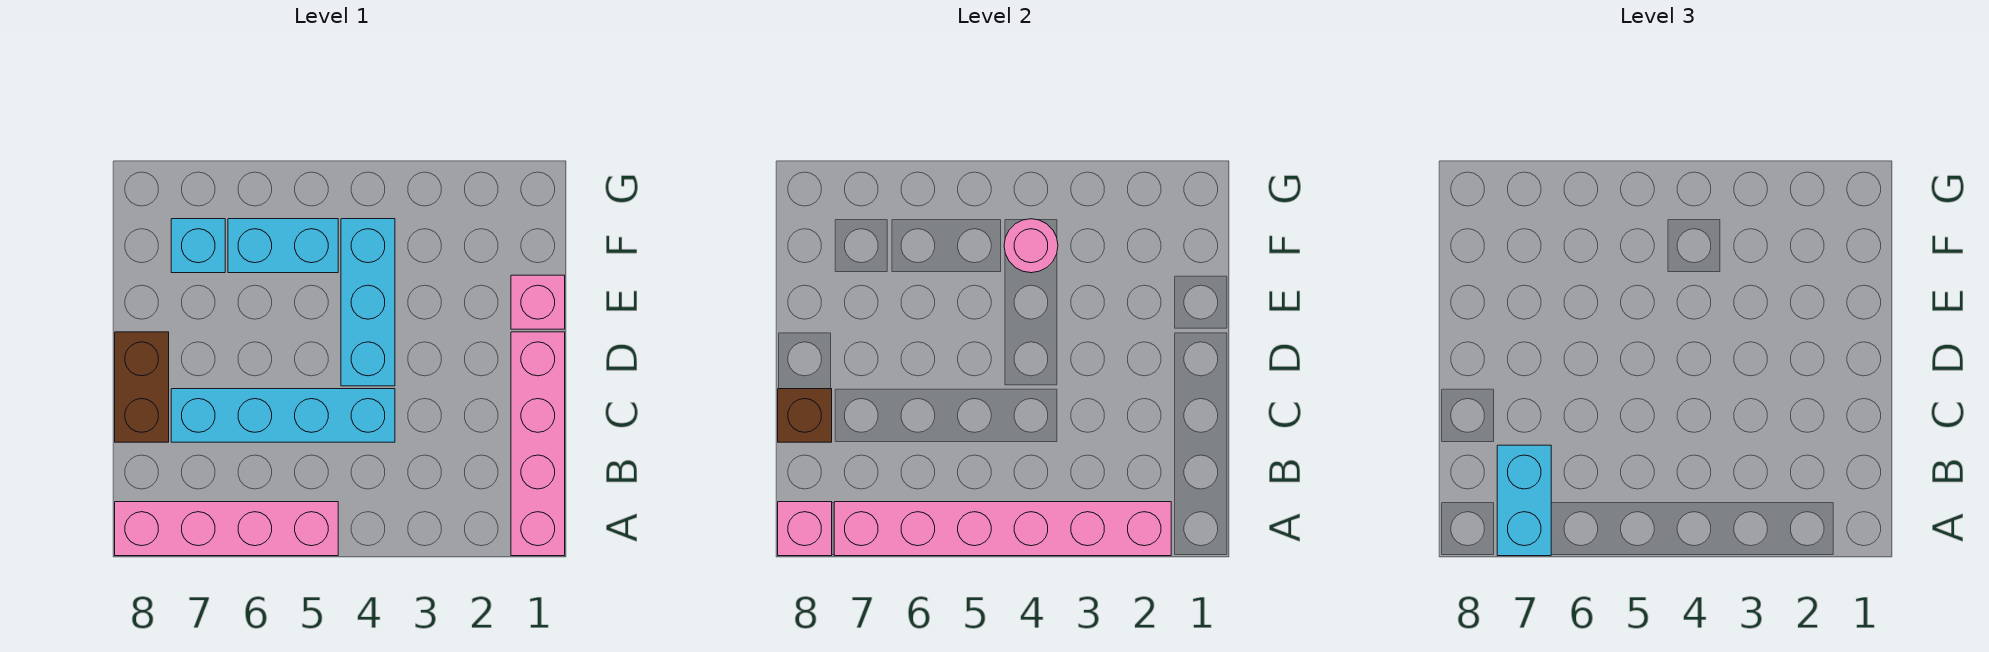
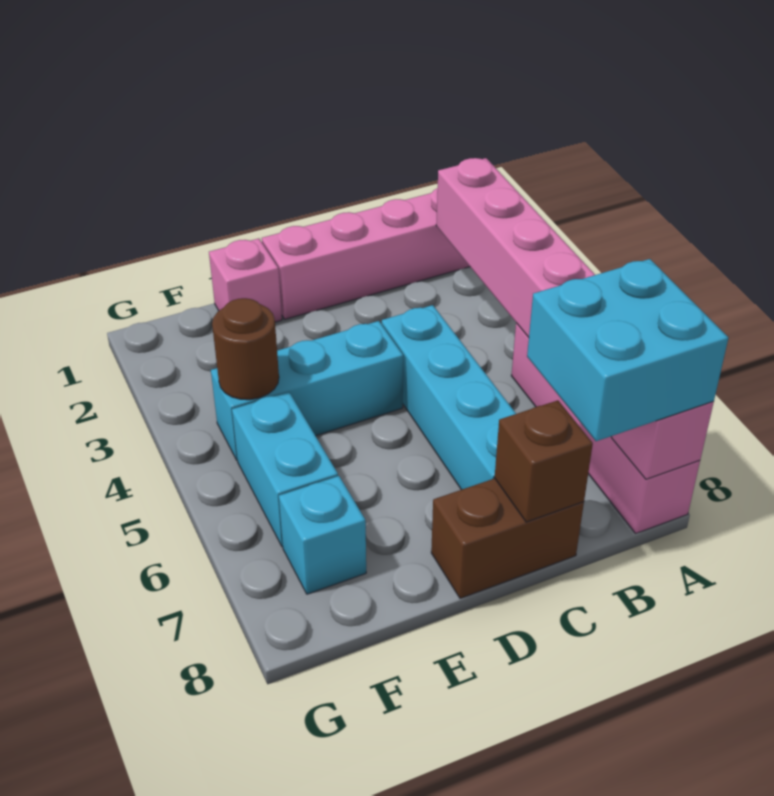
cyan 1x2 brick [1497,445,1551,556] -> cyan 2x2 brick [527,259,728,441]
pink 1x1 round brick [1004,219,1058,273] -> brown 1x1 round brick [212,298,279,400]

